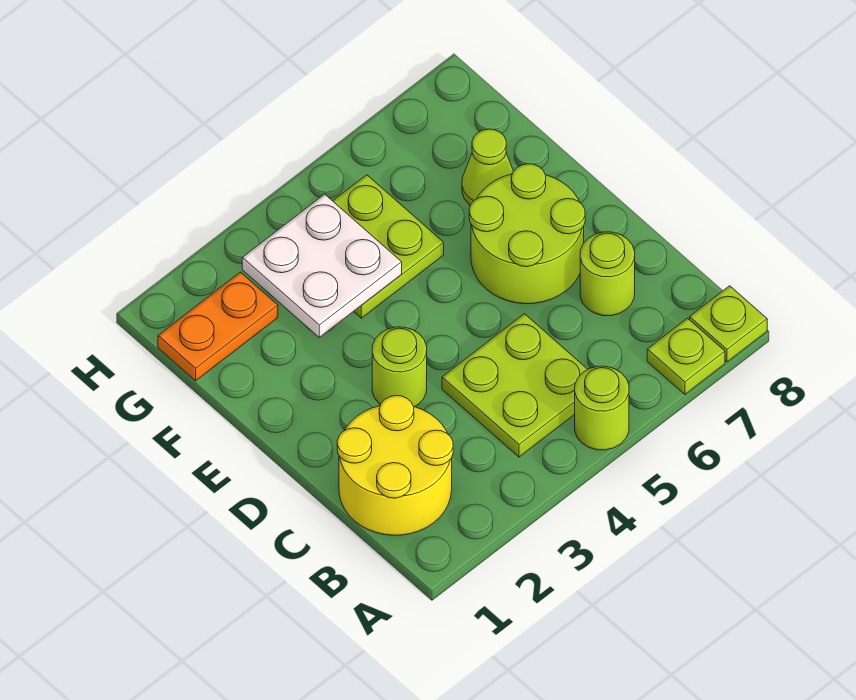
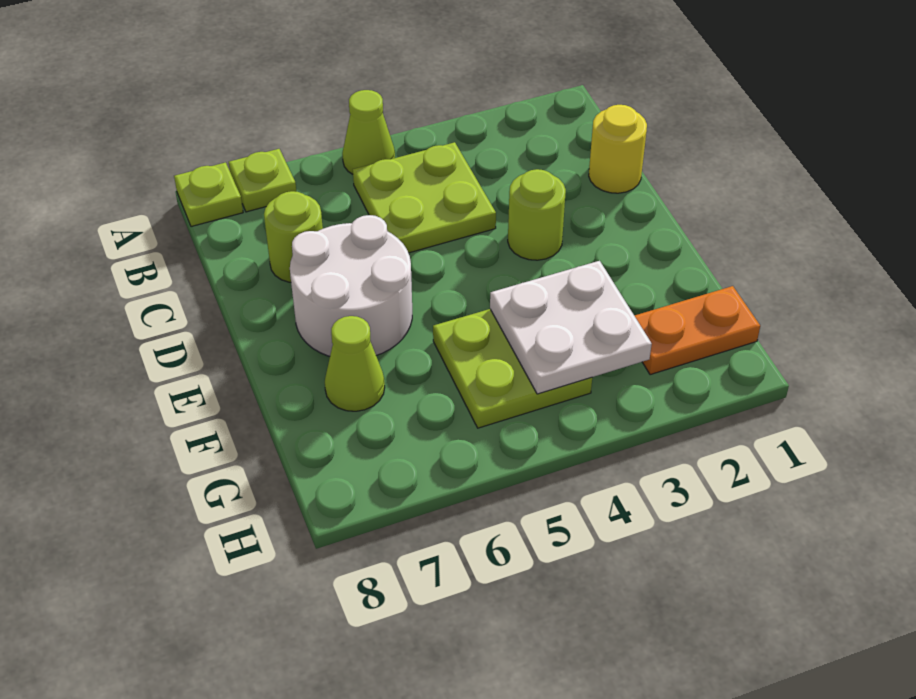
lime 1x1 round brick [575,366,629,450] -> lime 1x1 cone [342,90,395,174]
yellow 2x2 round brick [337,396,453,535] -> yellow 1x1 round brick [589,105,647,193]
lime 2x2 round brick [469,164,585,304] -> white 2x2 round brick [290,215,412,356]

